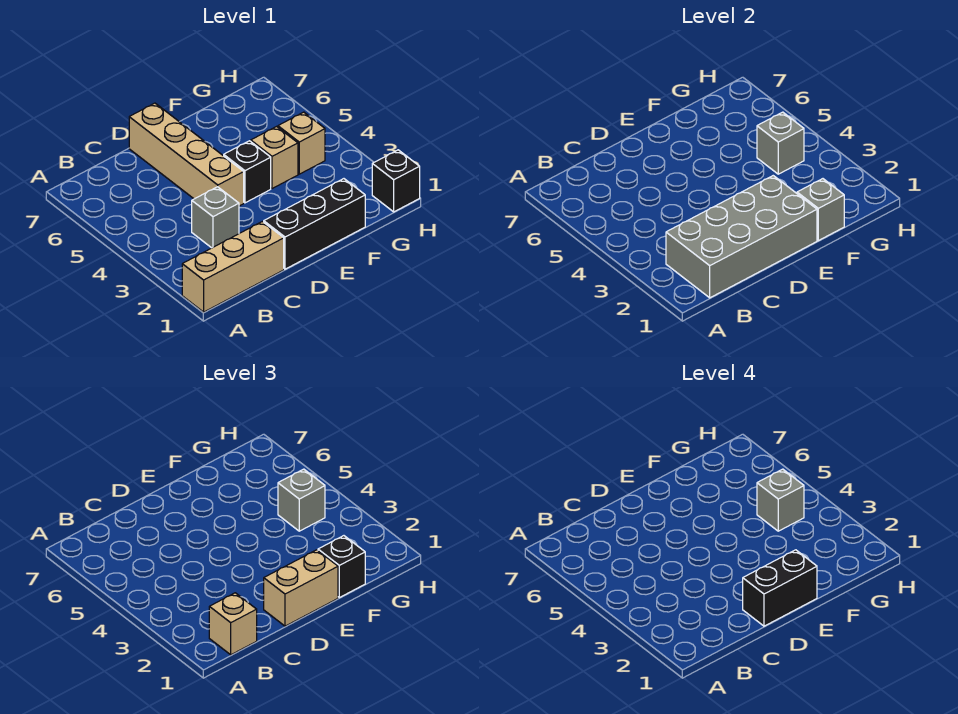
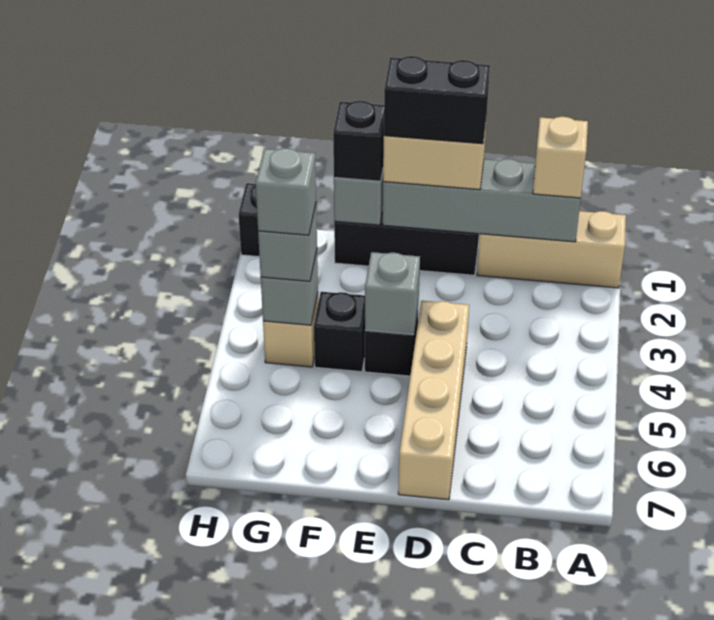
grey 2x4 brick [666,176,817,298] -> grey 1x4 brick [383,159,581,242]
grey 1x1 brick [192,187,239,248] -> grey 1x1 brick moved to [365,252,420,335]
tan 1x1 brick [251,127,298,189] -> black 1x1 brick [314,292,365,372]

